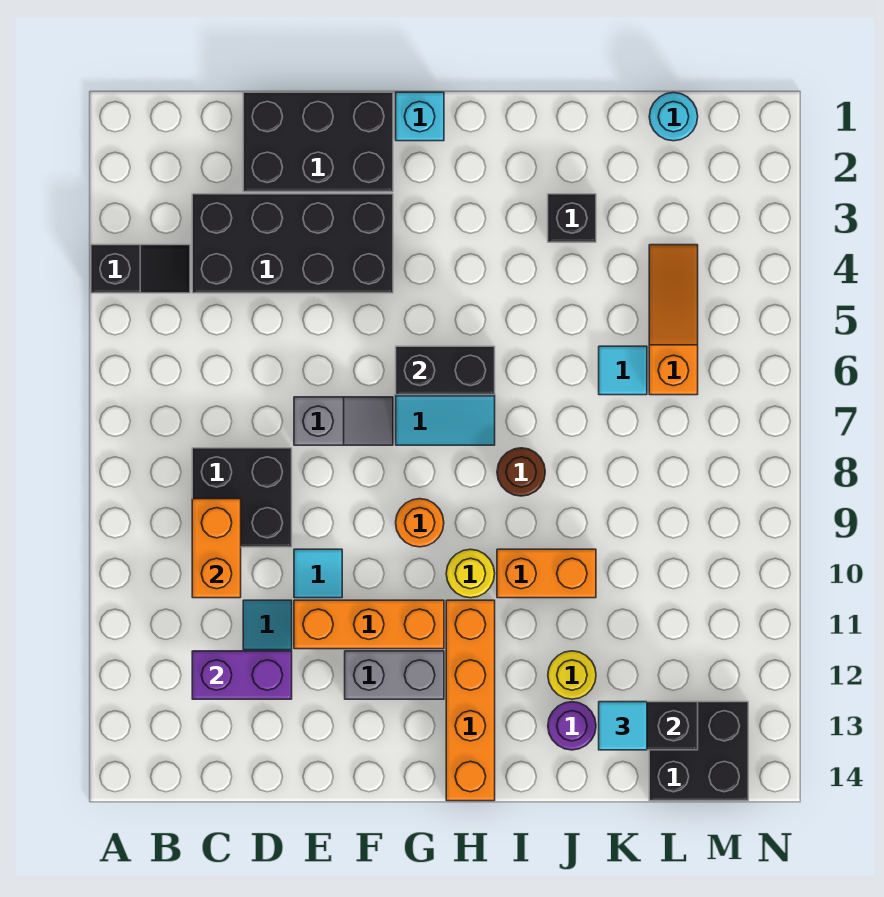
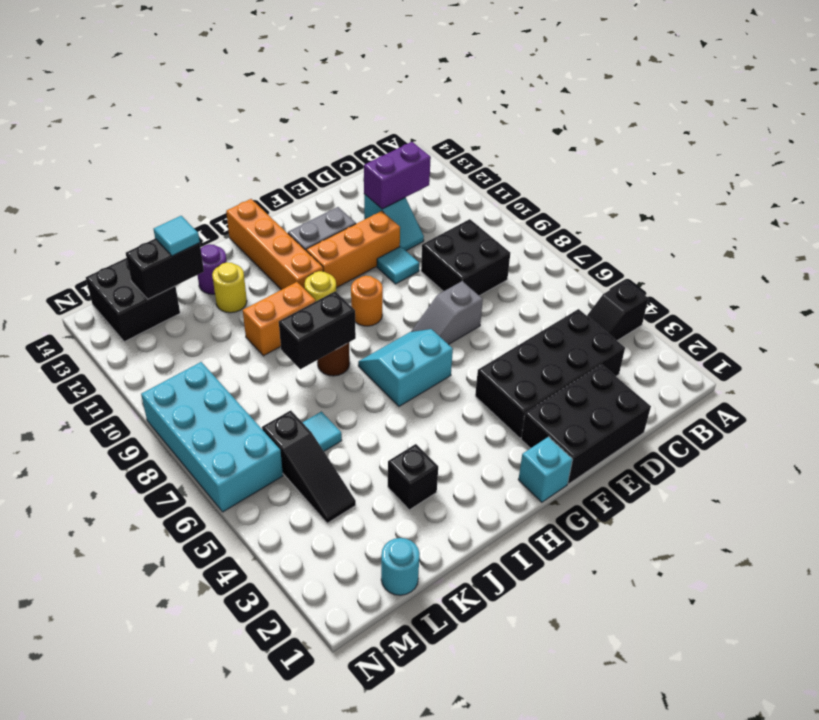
orange 1x2 brick [192,499,241,598] -> none
black 1x2 brick [396,346,495,395] -> black 1x2 brick moved to [279,291,356,369]
orange 1x3 slope [649,245,698,395] -> black 1x3 slope [262,410,356,523]
none -> cyan 2x4 brick [141,362,283,512]

